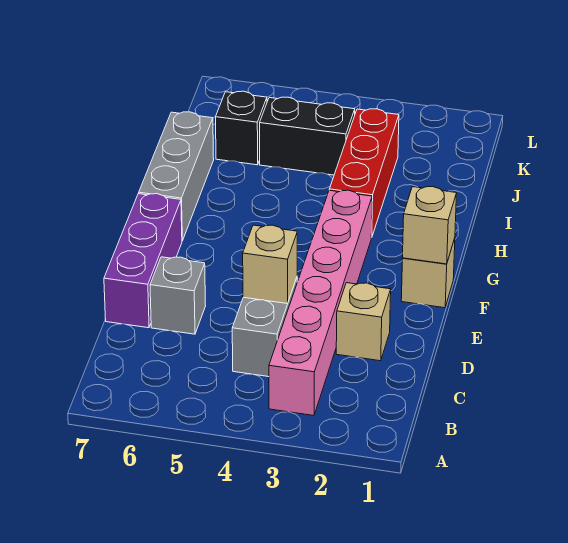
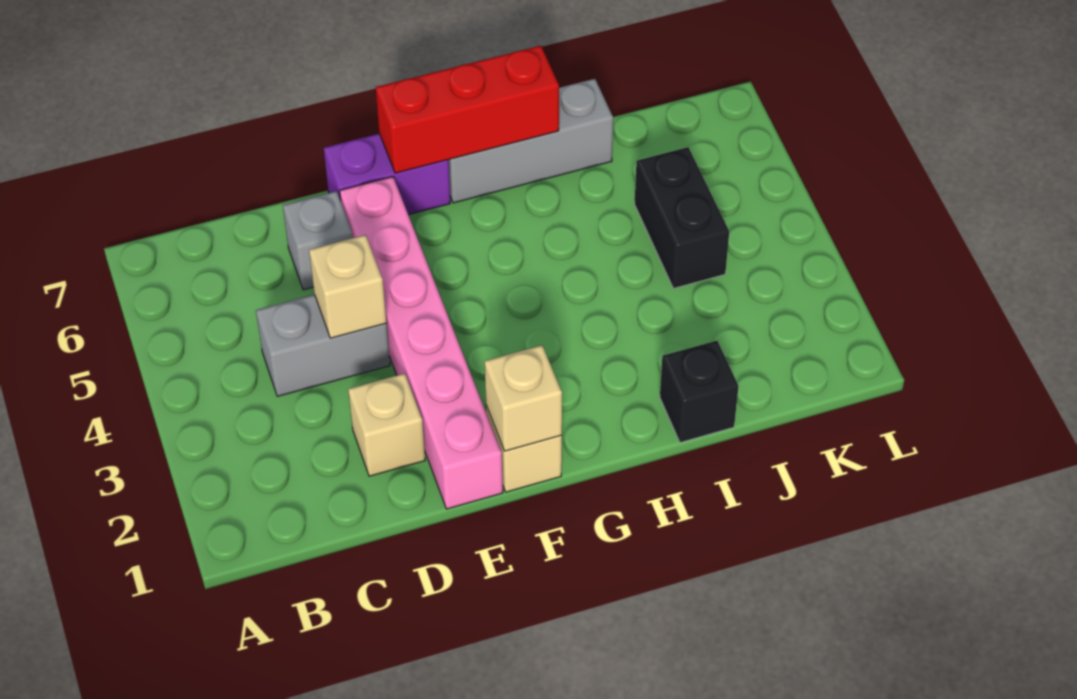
pink 1x6 brick [269,190,372,416] -> pink 1x6 brick turned to [340,177,503,509]
purple 1x3 brick [104,194,182,328] -> purple 1x2 brick [324,134,450,215]
red 1x3 brick [329,109,399,238] -> red 1x3 brick moved to [376,46,559,173]
black 1x1 brick [216,91,267,165] -> black 1x1 brick moved to [660,341,739,443]

